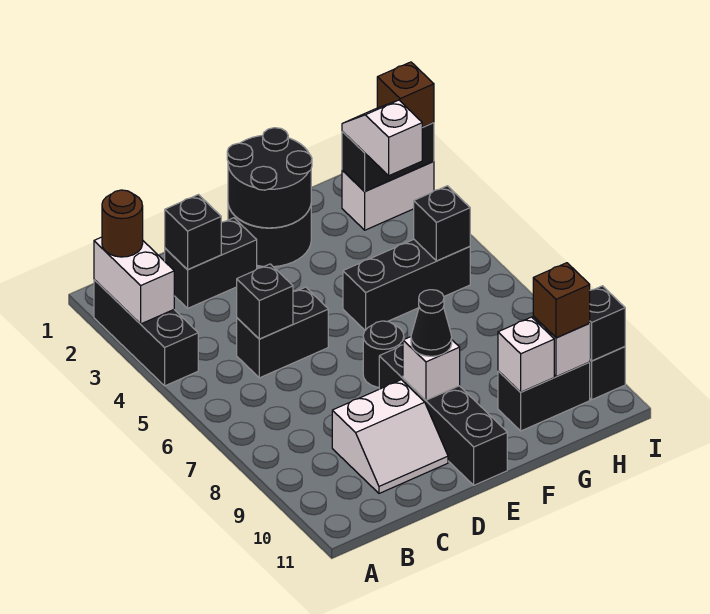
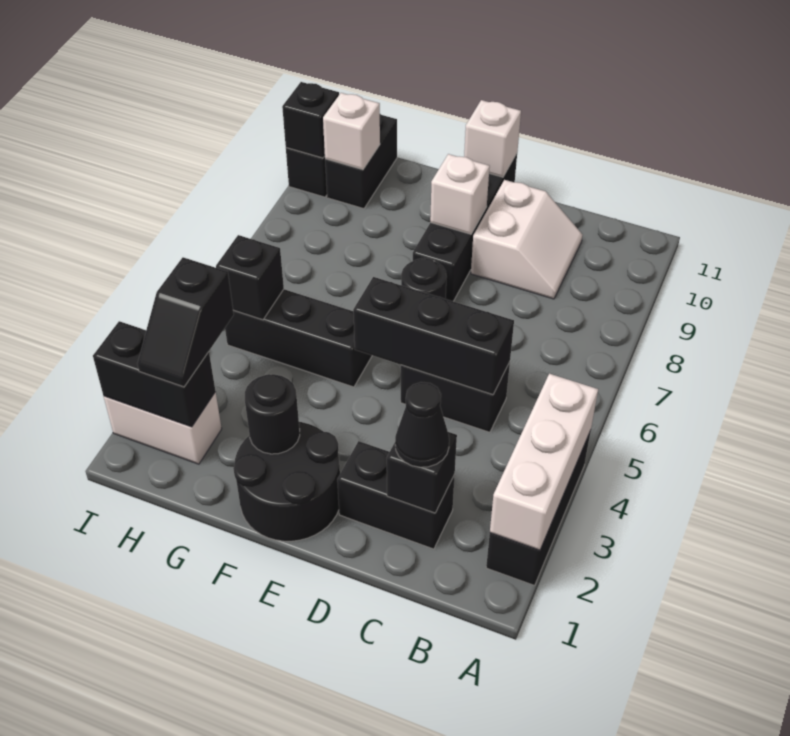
white 1x2 brick [94,237,174,324] -> white 1x3 brick [490,374,598,550]
brown 1x1 round brick [102,190,143,257] -> none
black 1x1 brick [237,264,293,339] -> black 1x3 brick [353,277,514,395]
white 2x2 slope [332,380,448,493] -> white 2x2 slope turned to [471,180,583,299]
black 2x2 round brick [227,128,312,228] -> black 1x1 round brick [245,374,300,454]
black 1x1 cone [411,290,452,356] -> black 1x1 cone moved to [395,382,449,467]
black 1x2 brick [498,362,590,431] -> black 1x2 brick turned to [325,114,397,209]
white 1x1 brick [498,317,554,392] -> white 1x1 brick moved to [464,100,521,177]
white 1x2 slope [342,100,422,176] -> black 1x2 slope [137,257,234,387]
brown 1x1 brick [533,263,590,338] -> none
brown 1x1 brick [377,62,434,127] -> none

